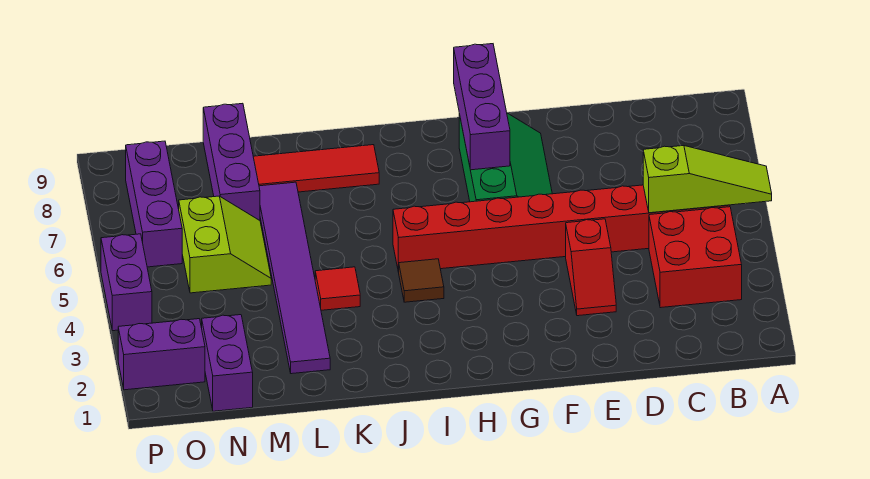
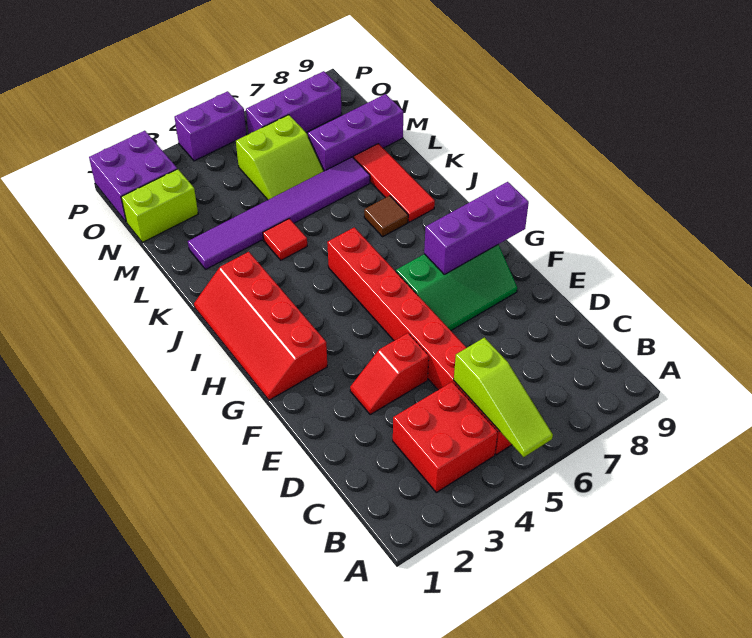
none -> red 2x4 slope [194,252,327,400]
brown 1x1 tile [399,259,444,302] -> brown 1x1 tile moved to [364,196,408,237]
purple 1x2 brick [202,315,253,411] -> lime 1x2 brick [121,169,198,242]
purple 1x2 brick [118,319,205,390] -> purple 2x2 brick [89,131,177,222]

